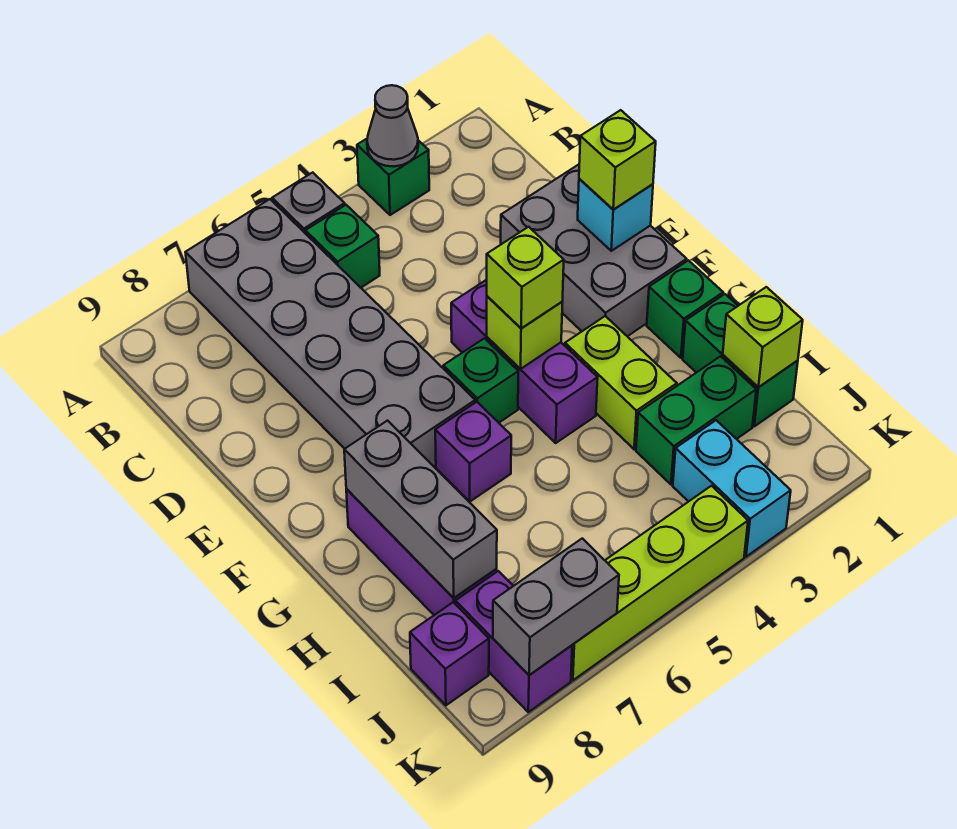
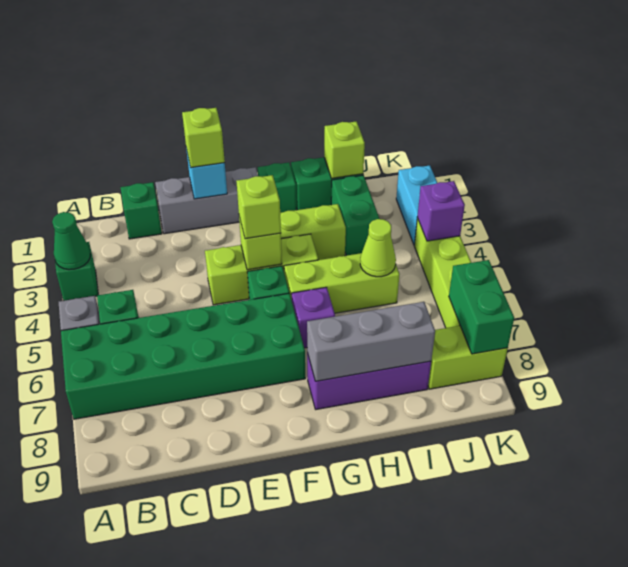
grey 1x1 cone [367,85,418,166] -> green 1x1 cone [52,212,90,270]
grey 2x6 brick [185,199,475,466] -> green 2x6 brick [61,293,305,419]
none -> green 1x1 brick [121,182,162,239]
grey 2x3 brick [501,165,687,336] -> grey 1x3 brick [155,167,258,234]
purple 1x3 brick [451,280,598,443] -> lime 1x3 brick [205,234,318,305]
none -> lime 1x3 brick [284,253,400,313]
none -> lime 1x1 cone [360,219,396,277]
cyan 1x2 brick [673,420,791,557] -> cyan 1x2 brick turned to [396,165,437,245]
purple 1x2 brick [456,571,572,712] -> lime 1x2 brick [428,326,508,389]
purple 1x1 brick [410,602,489,705] -> purple 1x1 brick moved to [417,181,465,241]
grey 1x2 brick [493,538,619,675] -> green 1x2 brick [449,260,514,354]

